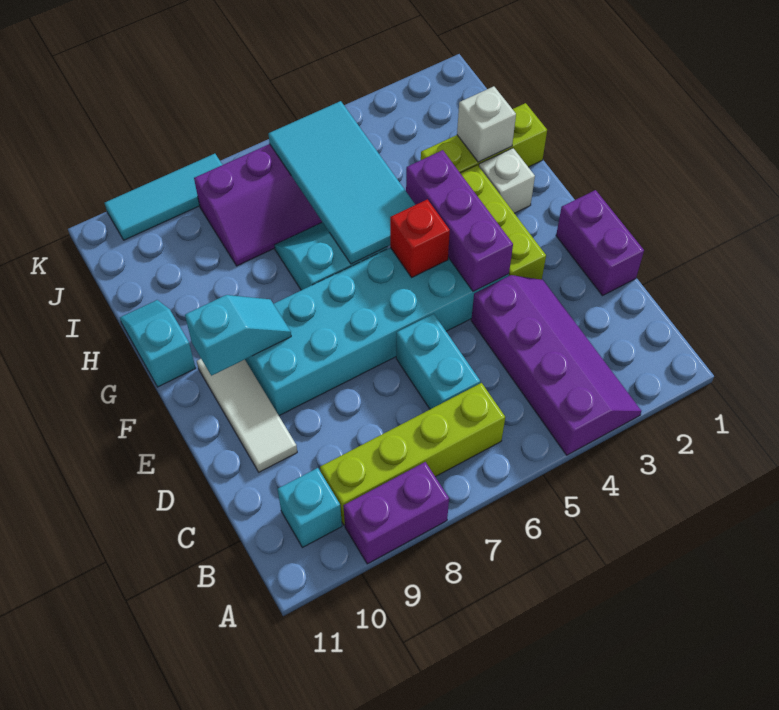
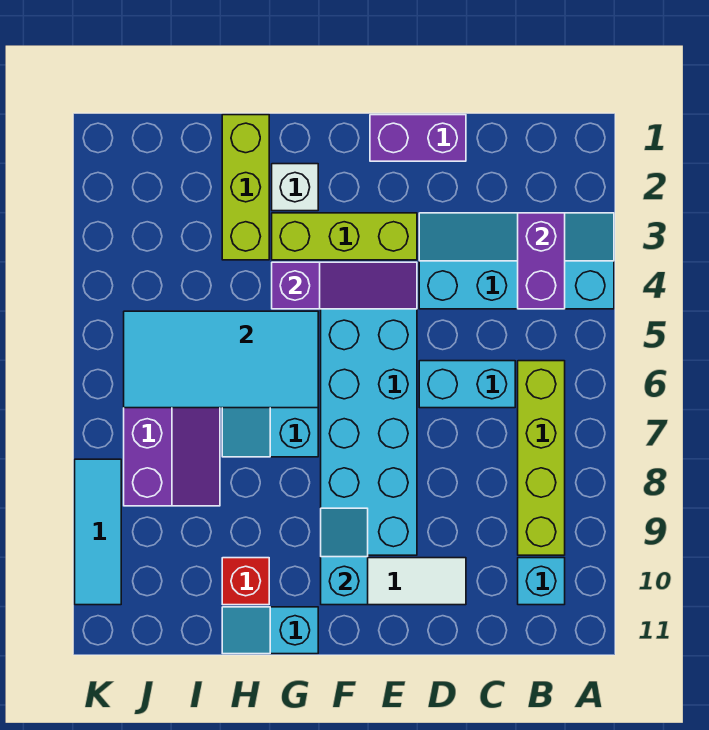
purple 2x4 slope [471,275,641,455] -> cyan 2x4 slope [419,213,614,309]
purple 1x2 brick [343,462,449,564] -> purple 1x2 brick moved to [518,213,565,309]
purple 1x3 brick [406,150,513,291] -> purple 1x3 slope [272,262,417,309]
red 1x1 brick [390,199,450,277] -> red 1x1 brick moved to [222,558,269,605]
white 1x1 brick [457,86,516,162] -> none

